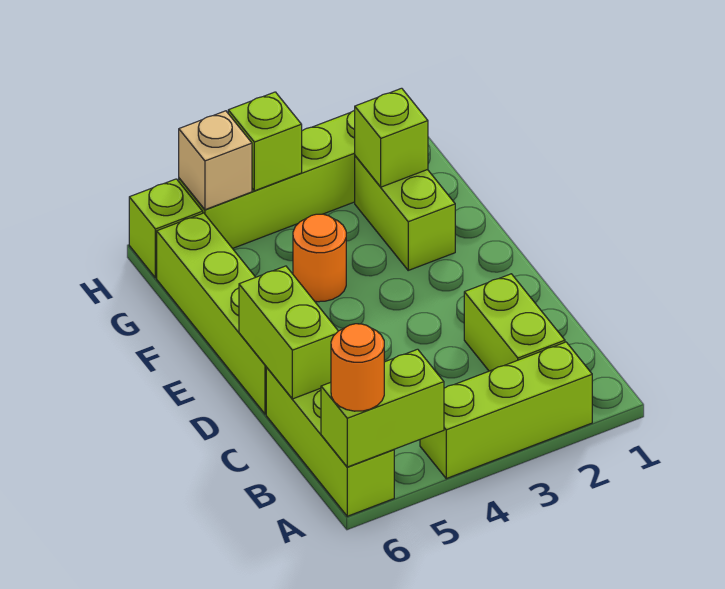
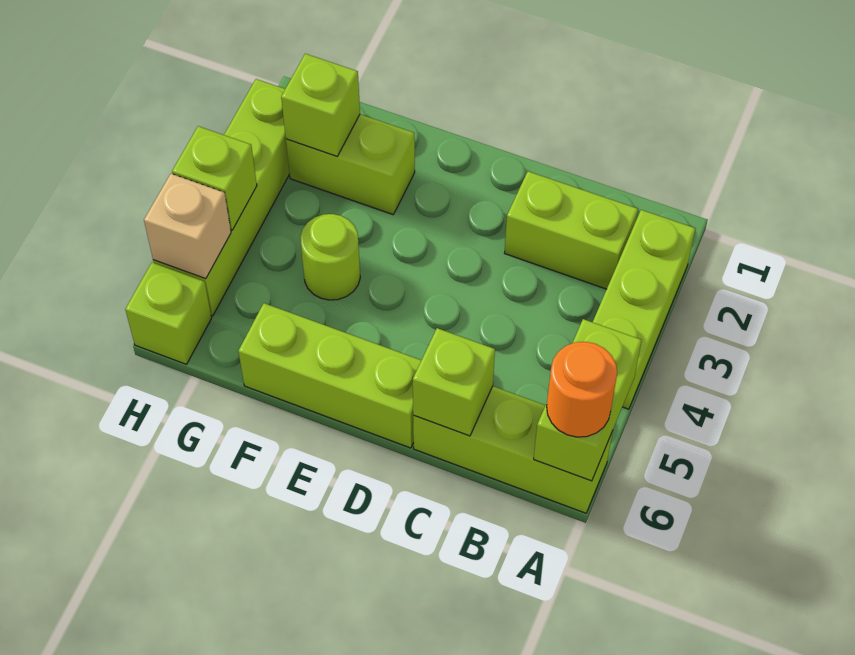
lime 1x2 brick [239,266,338,399] -> lime 1x1 brick [413,328,495,436]
lime 1x4 brick [157,213,266,414] -> lime 1x3 brick [238,303,421,448]
orange 1x1 round brick [293,214,346,302] -> lime 1x1 round brick [300,214,360,300]

